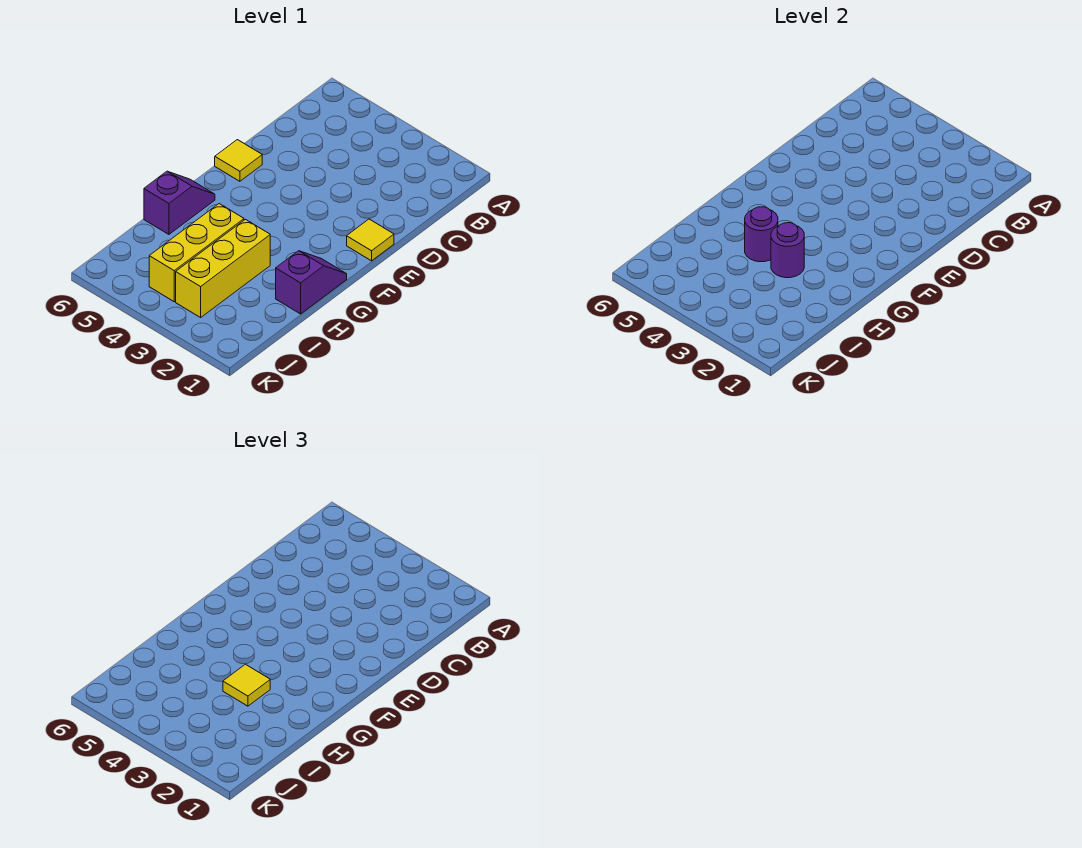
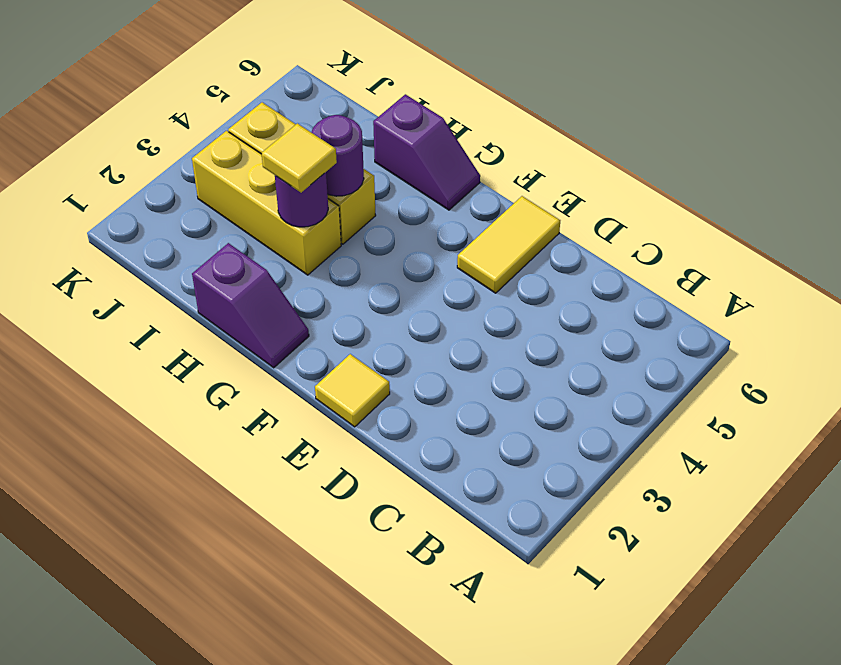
yellow 1x1 tile [215,140,262,181] -> yellow 1x2 tile [457,196,560,293]

